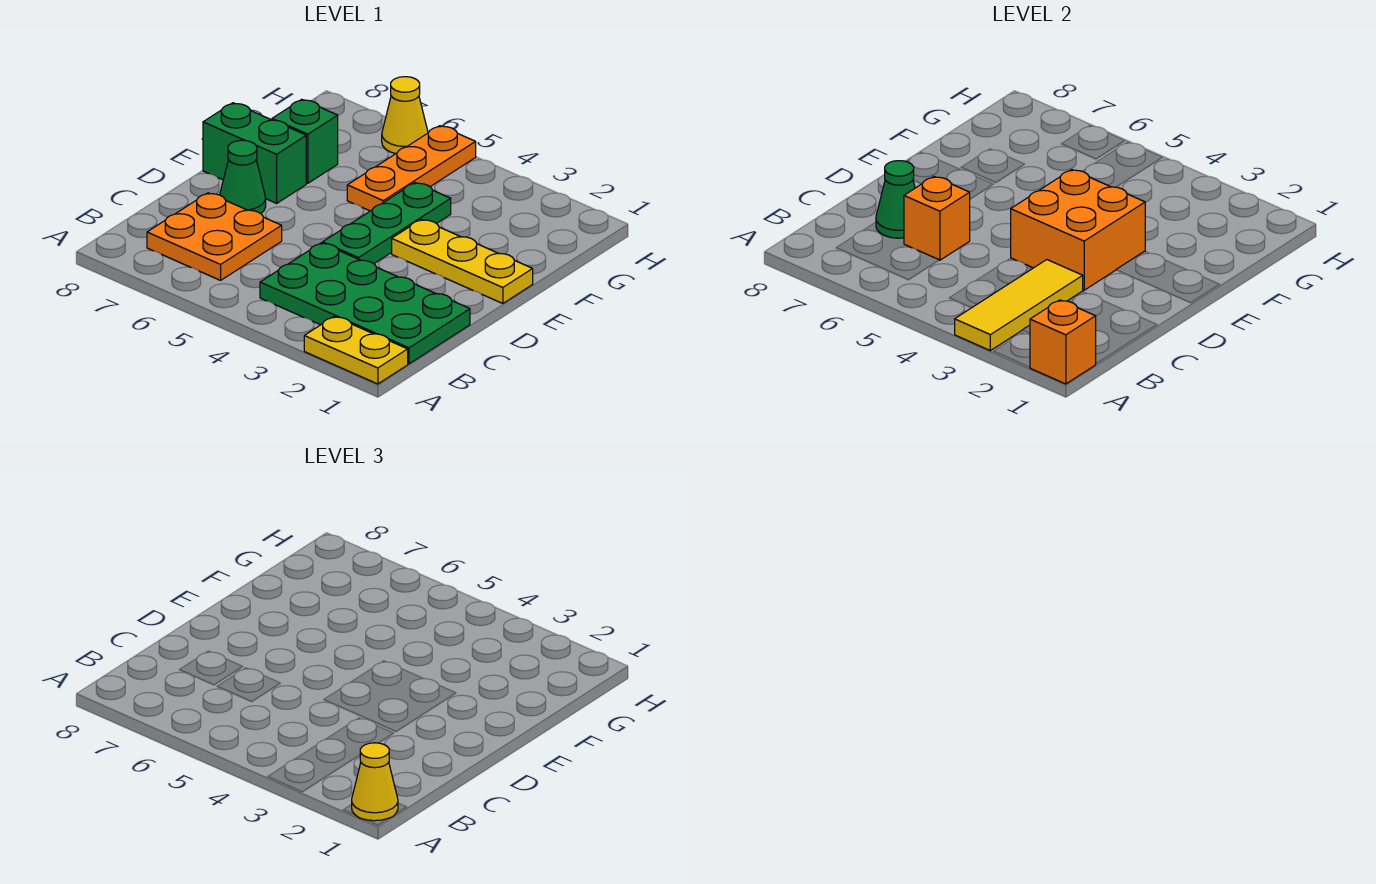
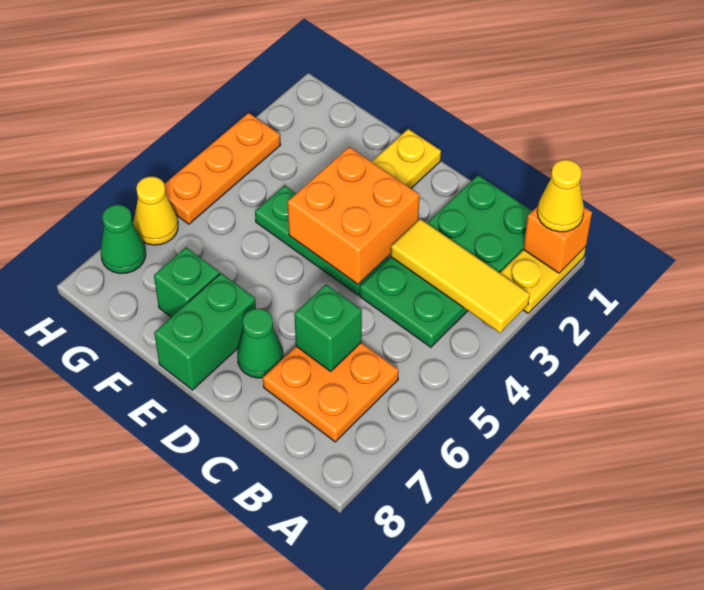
orange 1x1 brick [904,176,970,260] -> green 1x1 brick [295,284,362,371]
green 1x1 cone [876,161,915,238] -> green 1x1 cone moved to [101,205,146,273]
orange 1x3 plate [347,126,476,211] -> orange 1x3 plate turned to [164,113,280,224]

